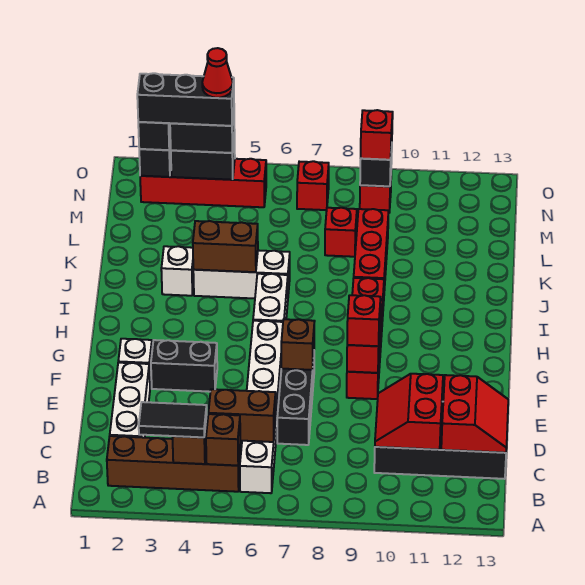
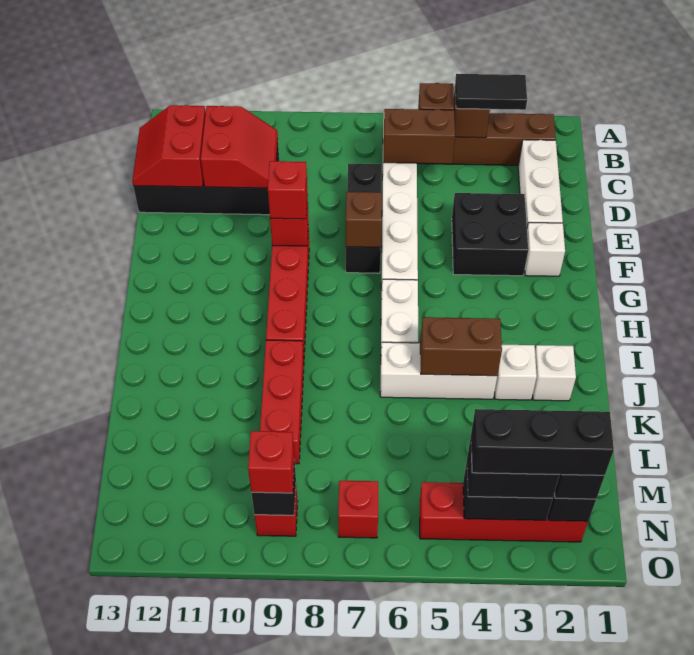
black 1x2 brick [151,340,217,392] -> black 2x2 brick [452,193,528,276]
none -> white 1x1 brick [533,345,576,401]
red 1x1 brick [325,208,357,257] -> none
red 1x1 cone [202,48,233,98] -> none

